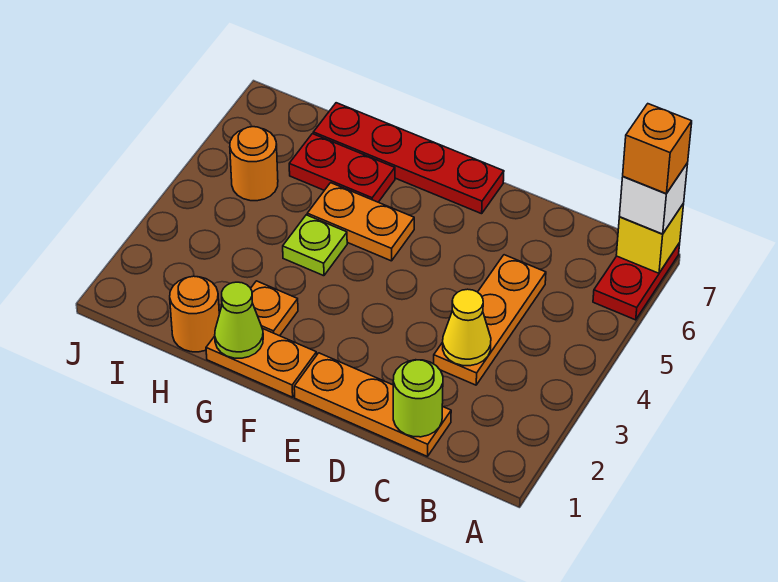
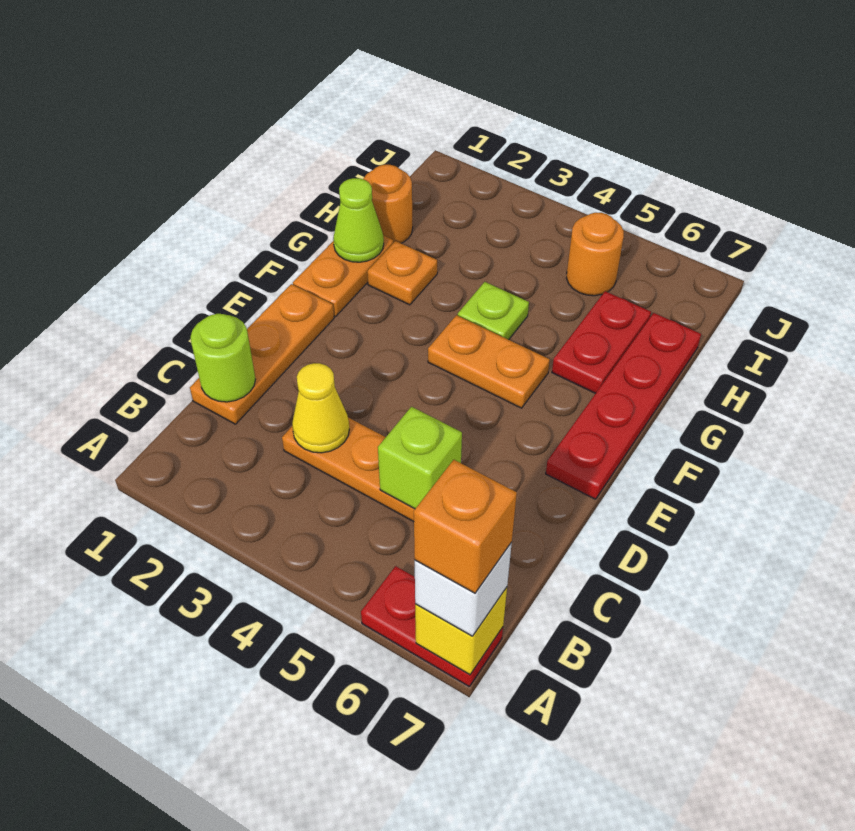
none -> lime 1x1 brick [378,407,462,509]
orange 1x2 plate [307,183,414,261] -> orange 1x2 plate turned to [428,315,550,408]

